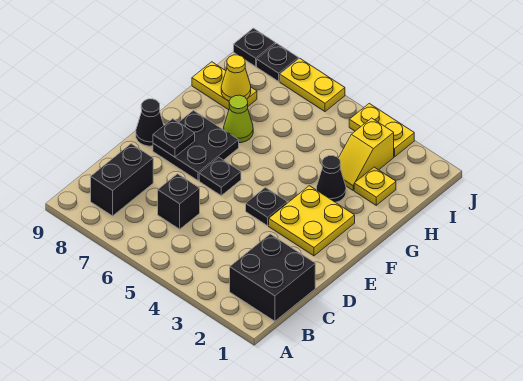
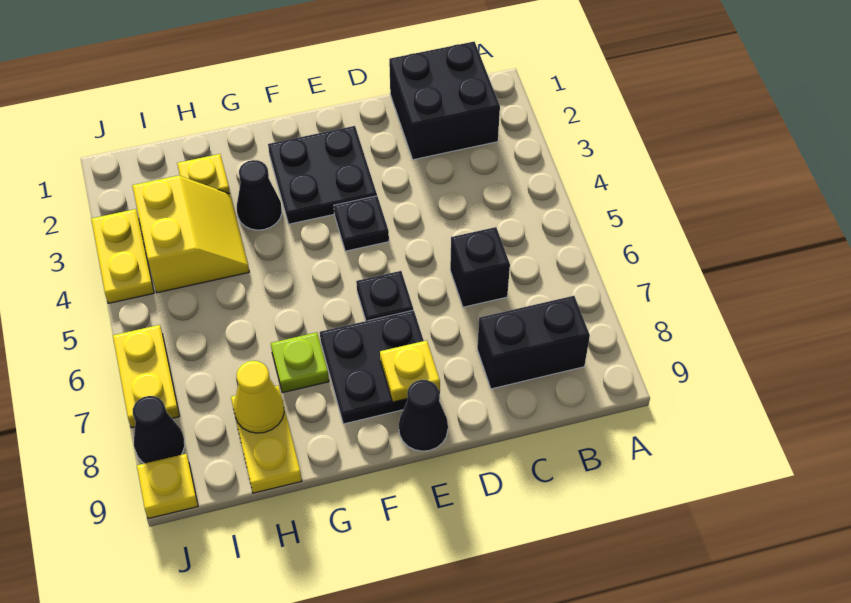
yellow 2x2 plate [269,186,355,256] -> black 2x2 plate [268,126,377,224]
black 1x1 plate [153,119,195,157] -> yellow 1x1 plate [380,341,440,402]
lime 1x1 cone [224,95,253,143] -> lime 1x1 plate [271,332,329,393]
yellow 1x2 slope [339,118,394,190] -> yellow 2x2 slope [132,175,249,293]
black 1x1 plate [257,43,299,81] -> black 1x1 cone [133,396,185,463]
black 1x1 plate [234,28,275,66] -> yellow 1x1 plate [137,454,198,519]

